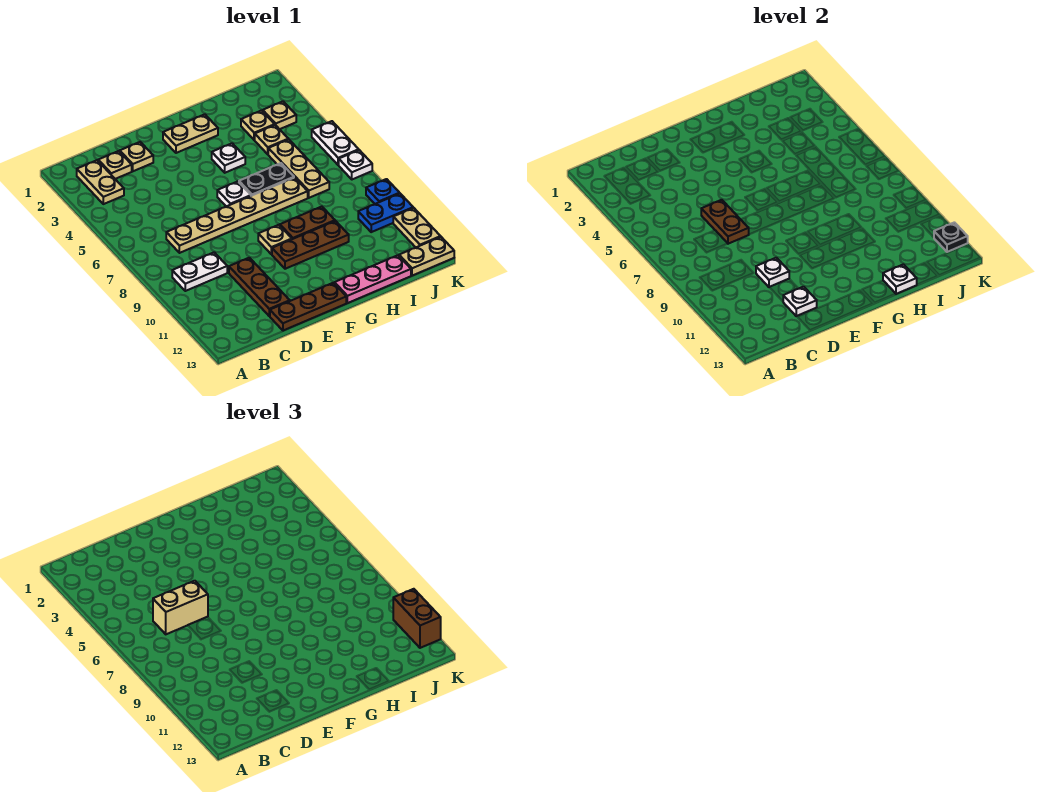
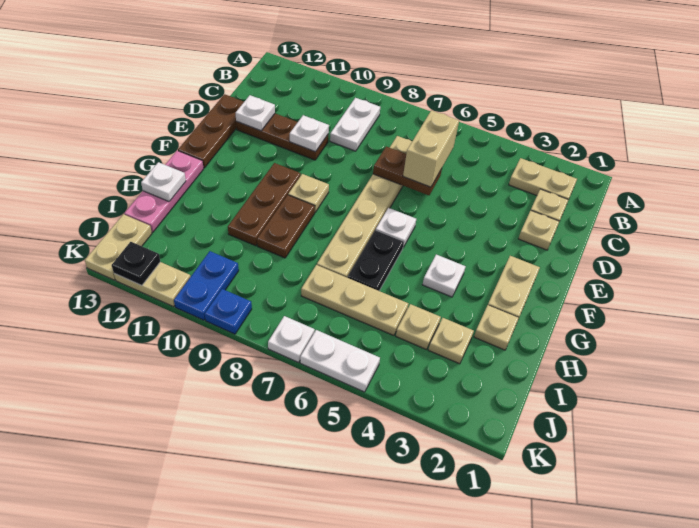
tan 1x1 plate [263,101,296,129] -> tan 1x1 plate moved to [474,305,519,350]
brown 1x2 brick [393,589,441,648] -> none

